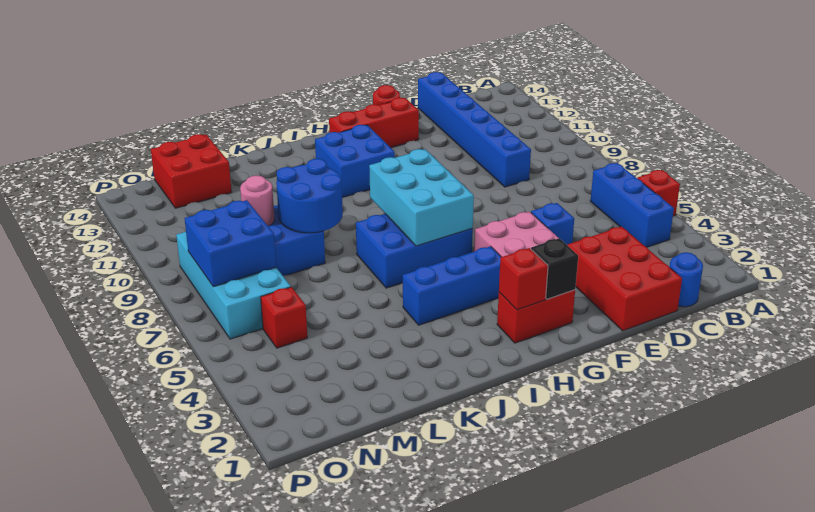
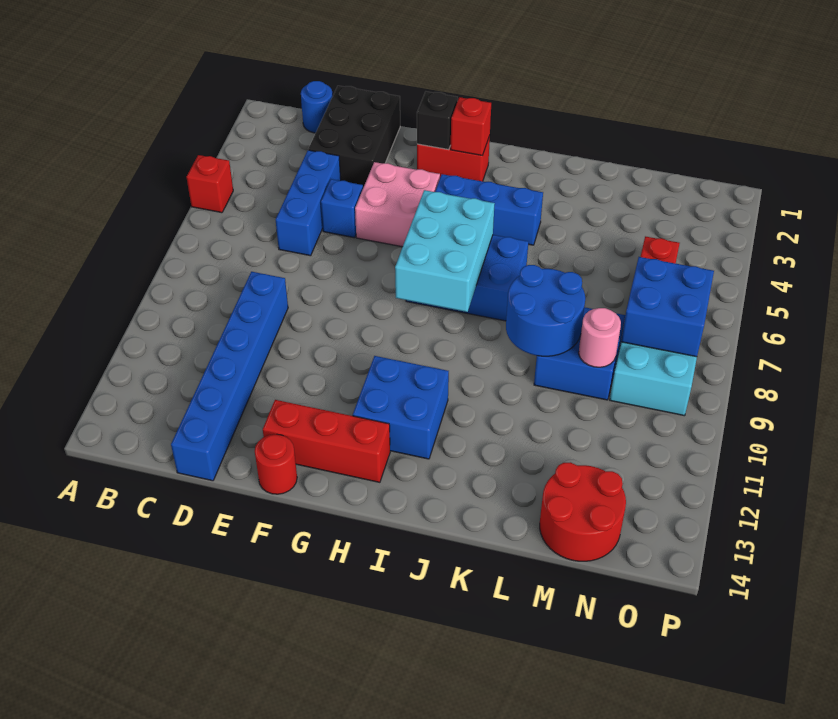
blue 1x3 brick [590,163,674,247] -> blue 1x3 brick moved to [276,150,341,256]
red 2x3 brick [567,227,682,331] -> black 2x3 brick [308,86,400,188]
red 2x2 brick [151,134,232,208] -> red 2x2 round brick [540,462,626,561]

